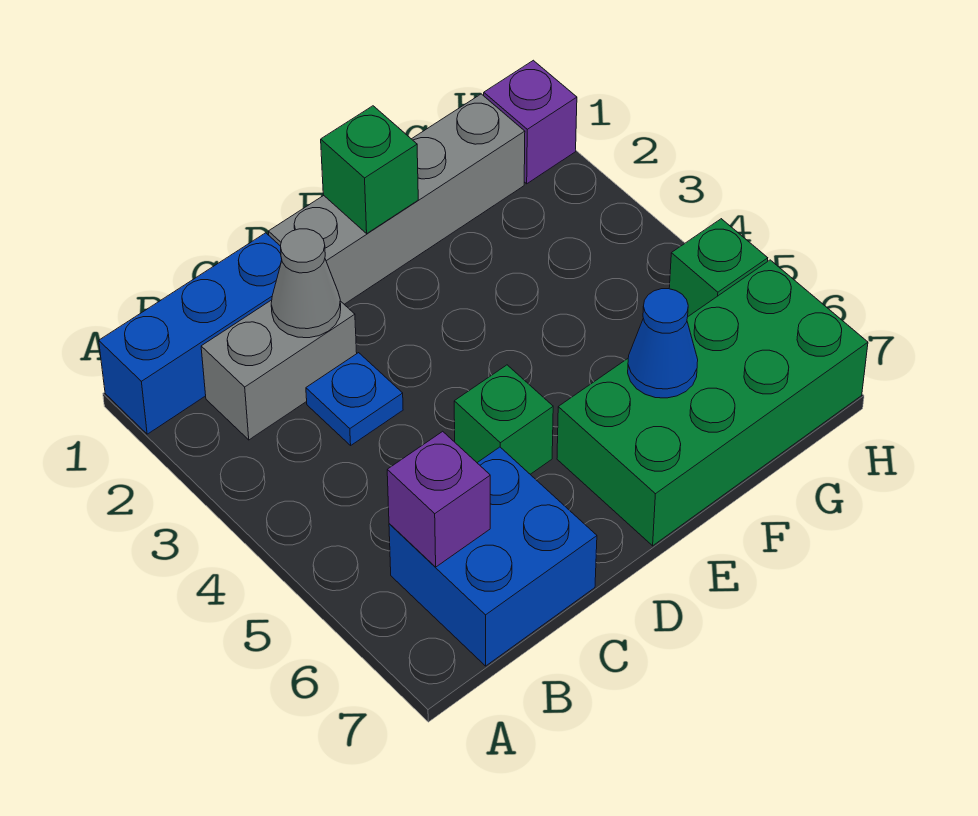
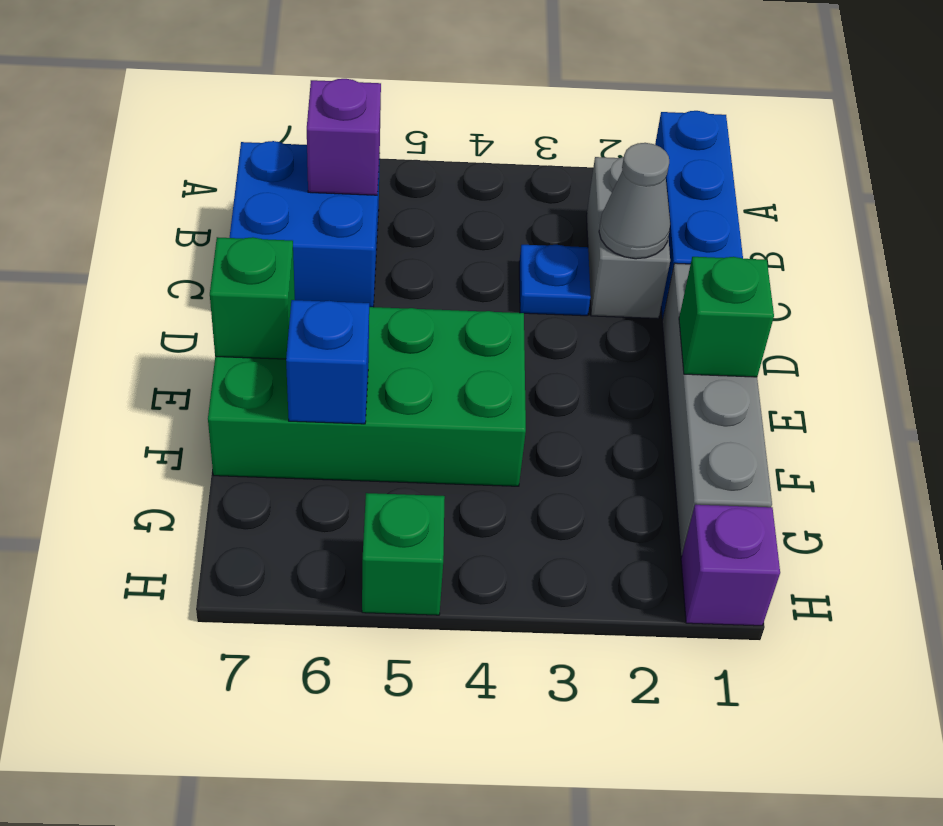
green 1x1 brick [454,365,553,474] -> green 1x1 brick moved to [210,237,295,359]
green 2x4 brick [557,260,868,546] -> green 2x4 brick turned to [208,307,526,486]
blue 1x1 cone [628,289,698,398] -> blue 1x1 brick [286,300,369,424]

